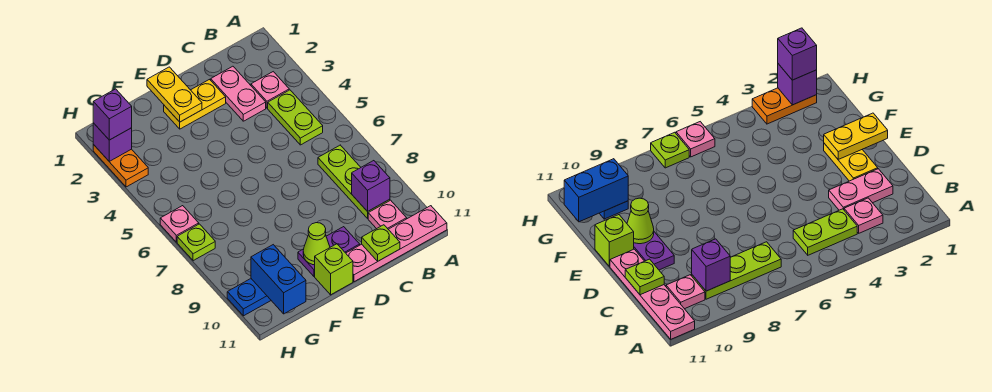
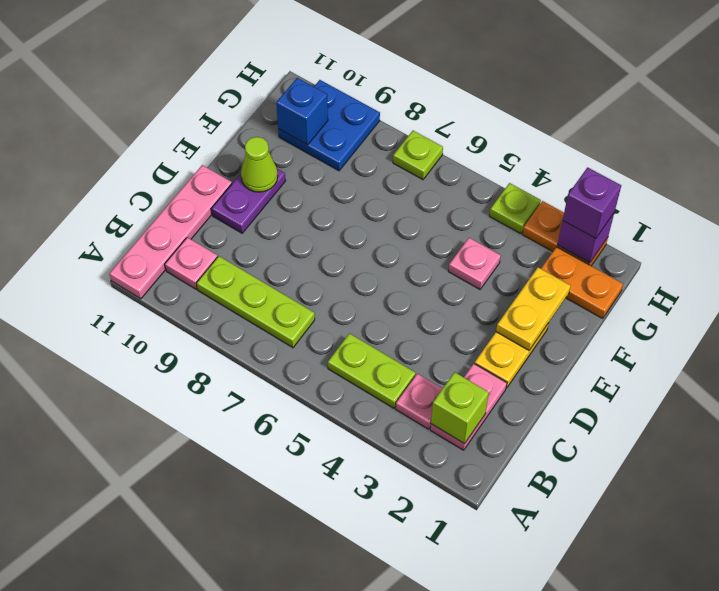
purple 1x1 brick [352,161,390,212] -> none
pink 1x2 plate [211,66,266,121] -> pink 1x2 plate turned to [430,364,507,450]
lime 1x1 plate [362,225,400,261] -> lime 1x1 plate moved to [489,183,541,234]
yellow 1x2 plate [147,67,202,122] -> yellow 1x2 plate turned to [496,267,571,350]
lime 1x1 brick [315,244,353,295] -> lime 1x1 brick moved to [431,372,489,444]
none -> orange 1x2 plate [541,247,623,318]
blue 1x2 plate [227,279,271,316] -> blue 2x2 plate [278,80,380,171]
blue 1x2 brick [251,245,306,314] -> blue 1x1 brick [276,78,328,145]
pink 1x1 plate [160,206,199,242] -> pink 1x1 plate moved to [448,238,501,289]

